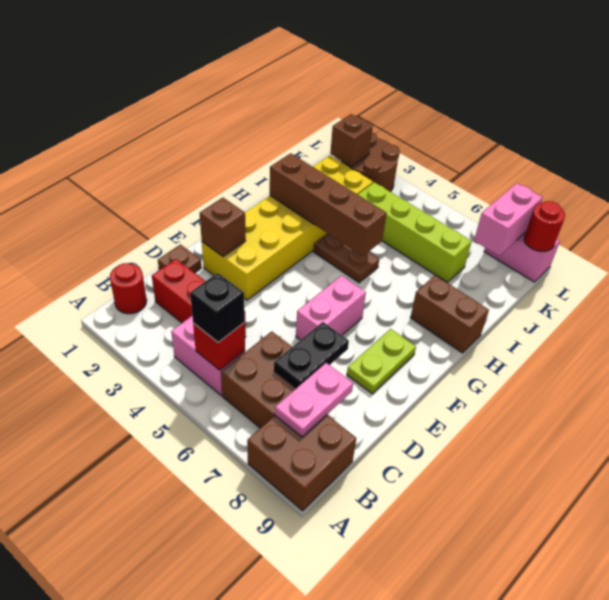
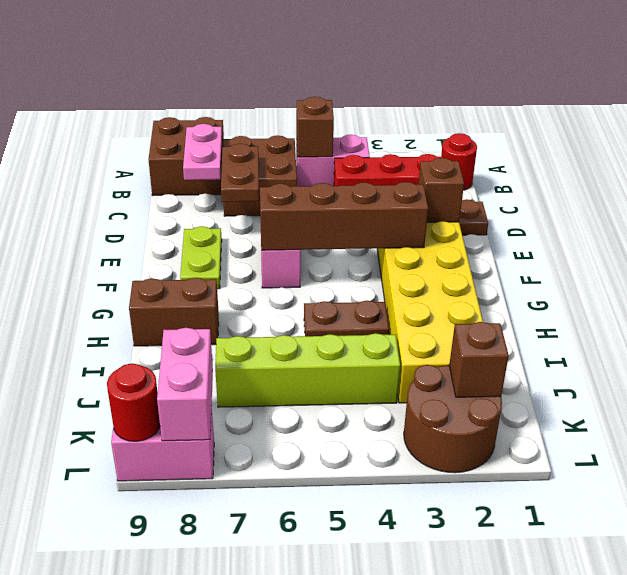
red 1x1 brick [193,323,245,370] -> brown 1x1 brick [296,97,334,157]
black 1x1 brick [190,273,244,342] -> none
black 1x2 plate [274,322,349,388] -> brown 1x2 plate [221,144,259,202]
brown 1x4 brick [270,153,387,256] -> brown 1x4 brick moved to [260,182,428,250]

